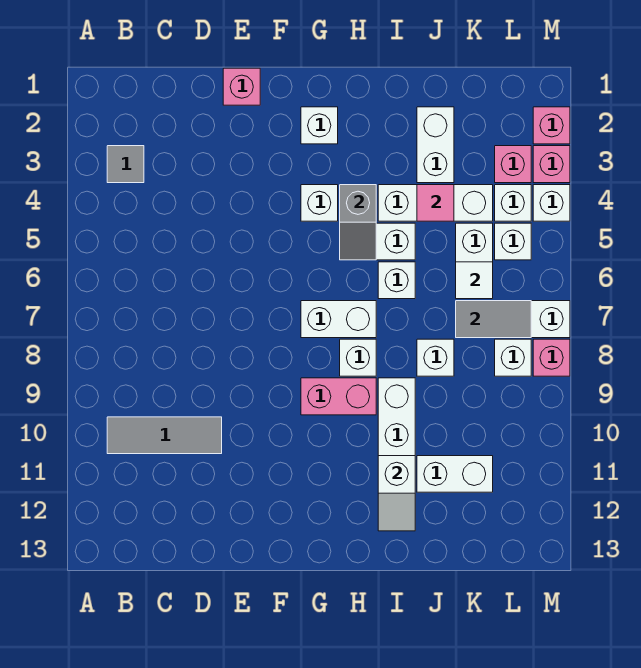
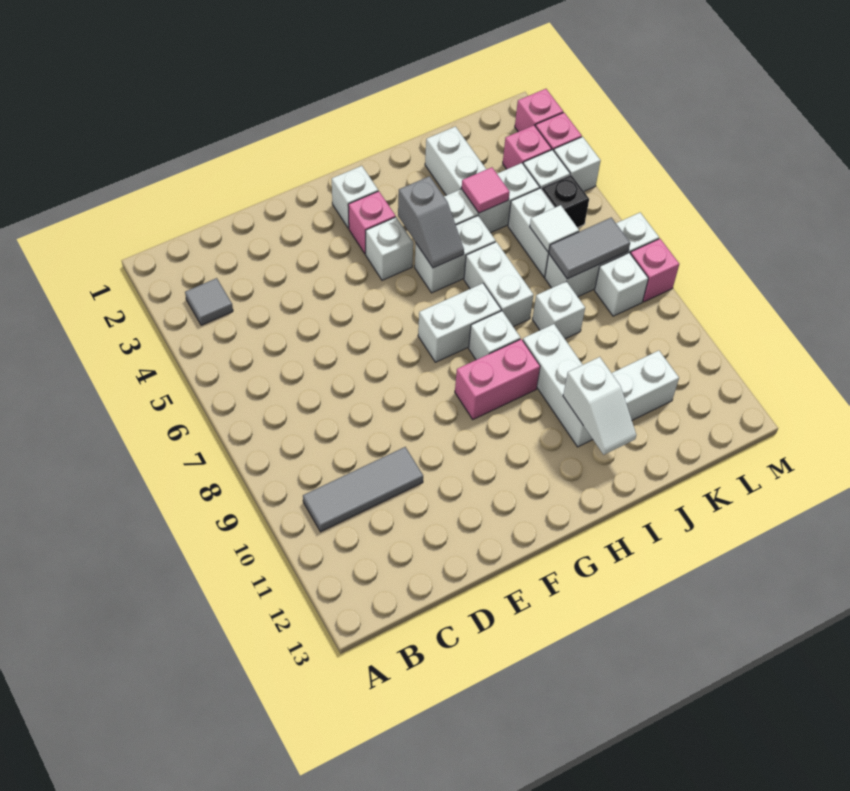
pink 1x1 brick [223,68,260,105] -> pink 1x1 brick moved to [348,191,396,254]
white 1x1 brick [378,262,415,299] -> white 1x2 brick [464,242,533,327]
white 1x1 brick [495,223,531,260] -> black 1x1 brick [542,175,589,228]

